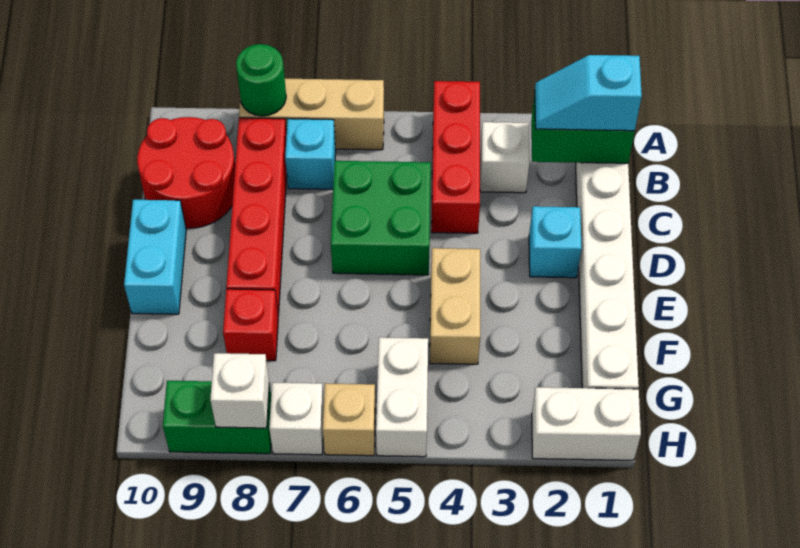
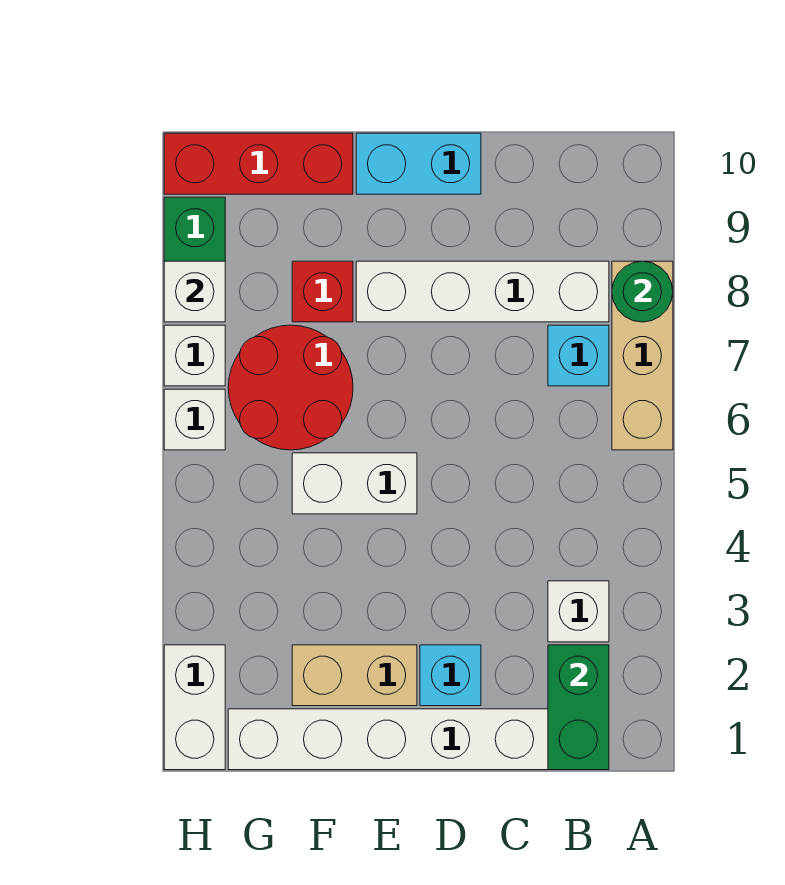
red 1x3 brick [432,81,480,233] -> red 1x3 brick moved to [164,133,353,194]
cyan 1x2 slope [535,55,642,131] -> none
red 1x4 brick [226,118,287,316] -> white 1x4 brick [356,261,609,322]
red 2x2 round brick [137,117,235,228] -> red 2x2 round brick moved to [228,325,353,450]
green 2x2 brick [331,161,431,275] -> none
tan 1x2 brick [430,248,480,364] -> tan 1x2 brick moved to [292,645,417,706]
white 1x2 brick [376,337,428,457] -> white 1x2 brick moved to [292,453,417,514]
tan 1x1 brick [323,383,376,456] -> white 1x1 brick [164,389,225,450]

